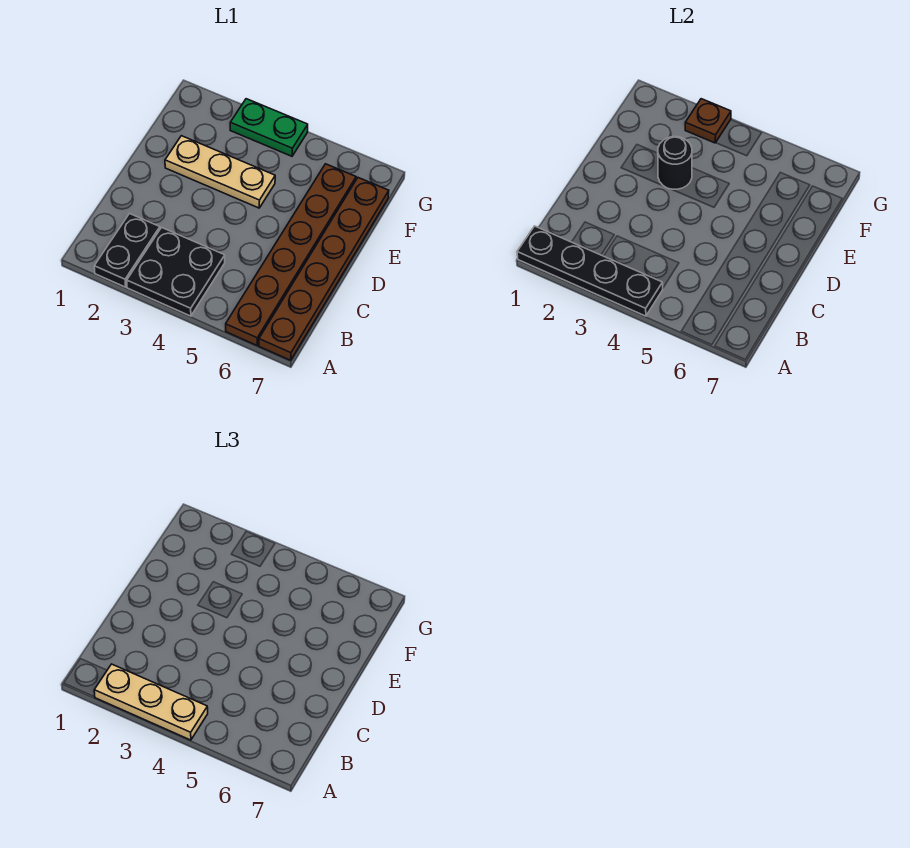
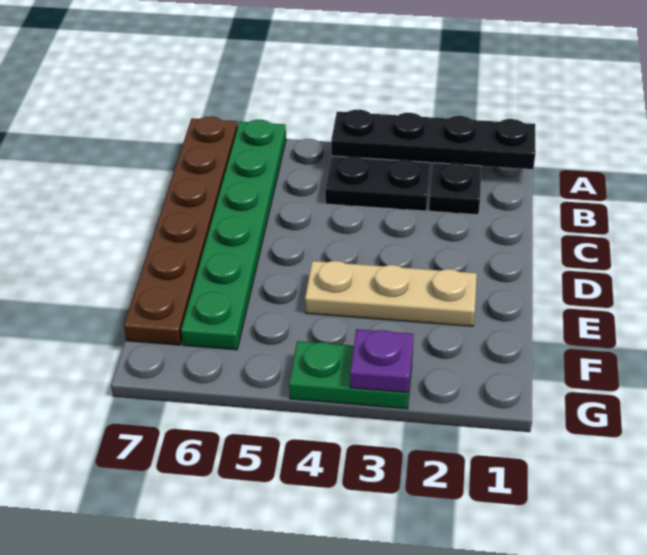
tan 1x3 plate [94,664,208,740] -> none
brown 1x6 plate [226,164,356,345] -> green 1x6 plate [181,120,286,350]
black 1x1 round brick [658,137,692,189] -> none
brown 1x1 plate [685,99,731,143] -> purple 1x1 plate [350,329,414,393]

